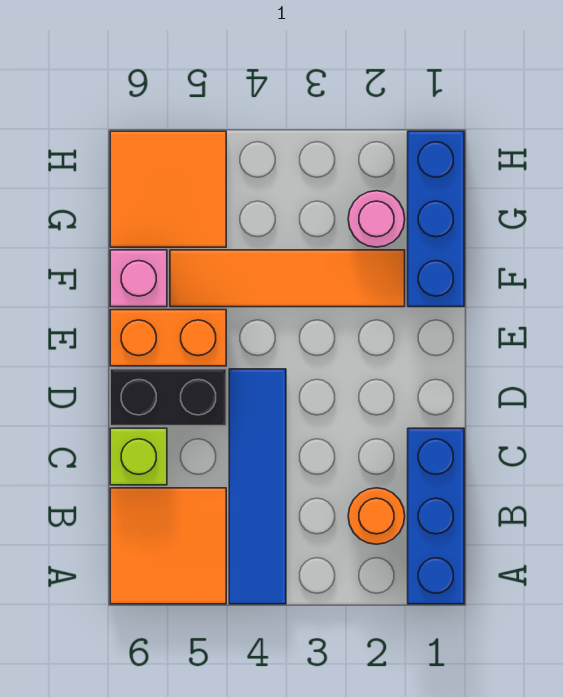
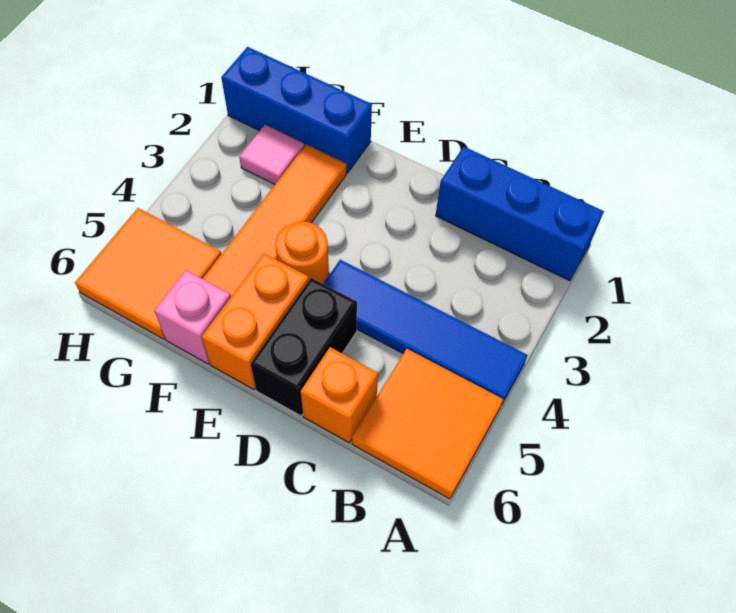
orange 1x1 round brick [348,488,405,544] -> orange 1x1 round brick moved to [275,222,329,284]
lime 1x1 brick [110,428,167,485] -> orange 1x1 brick [301,347,378,443]
pink 1x1 round brick [348,191,405,247] -> pink 1x1 tile [239,125,304,184]

